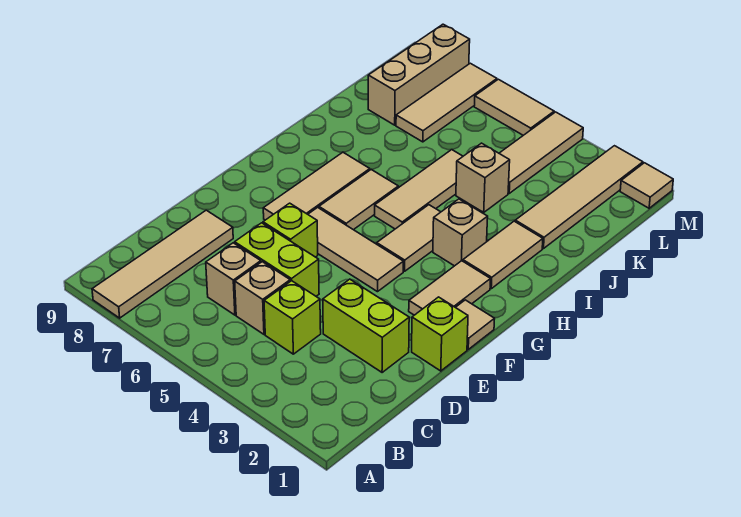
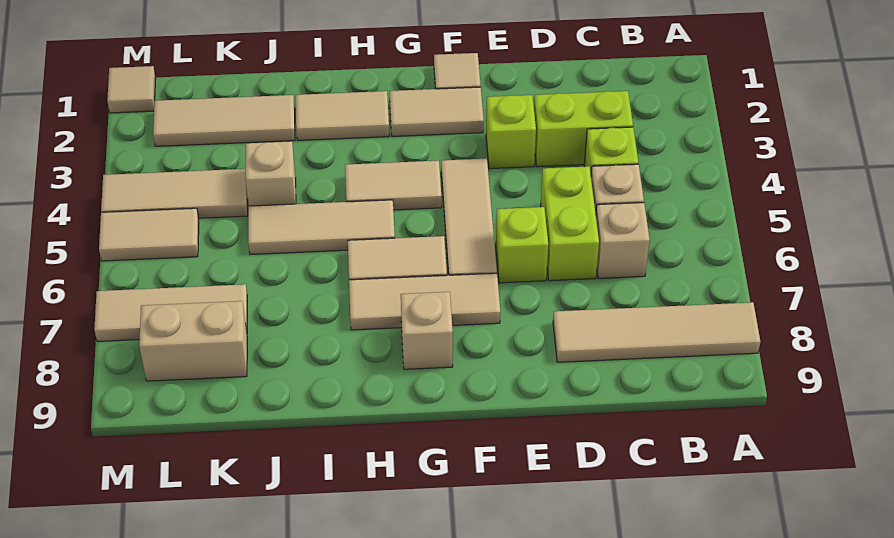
lime 1x2 brick [323,279,409,373] -> lime 1x2 brick turned to [534,91,633,167]
lime 1x1 brick [412,297,468,371] -> lime 1x1 brick moved to [486,95,536,169]
tan 1x1 brick [433,199,488,266] -> tan 1x1 brick moved to [401,292,453,369]
tan 1x4 tile [515,146,643,249] -> tan 1x3 tile [153,95,295,146]
tan 1x3 brick [368,24,470,125] -> tan 1x2 brick [139,301,247,381]
tan 1x2 tile [474,79,554,135] -> tan 1x2 tile turned to [99,208,199,261]

